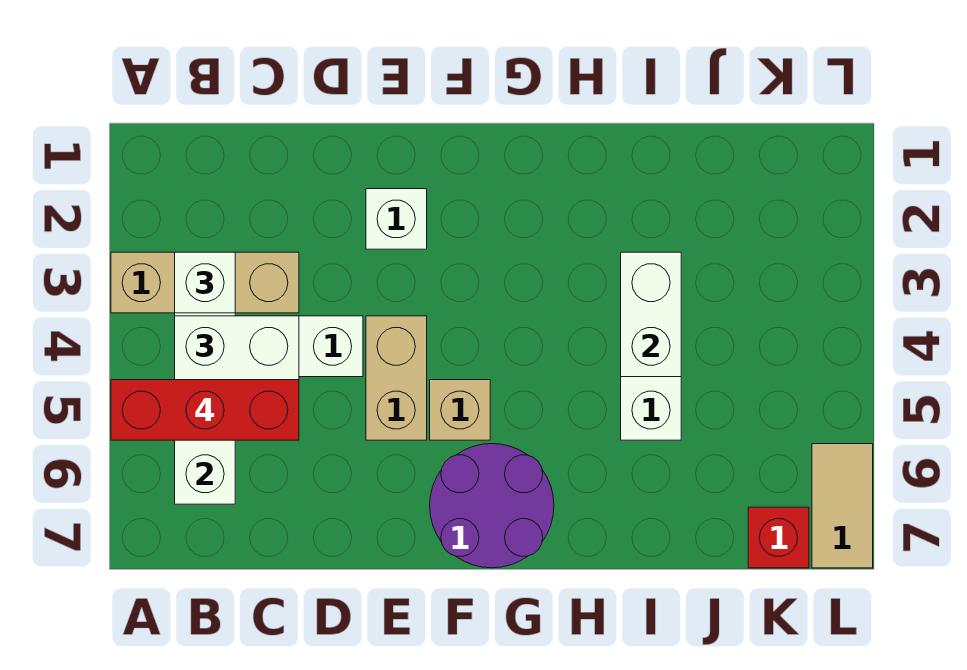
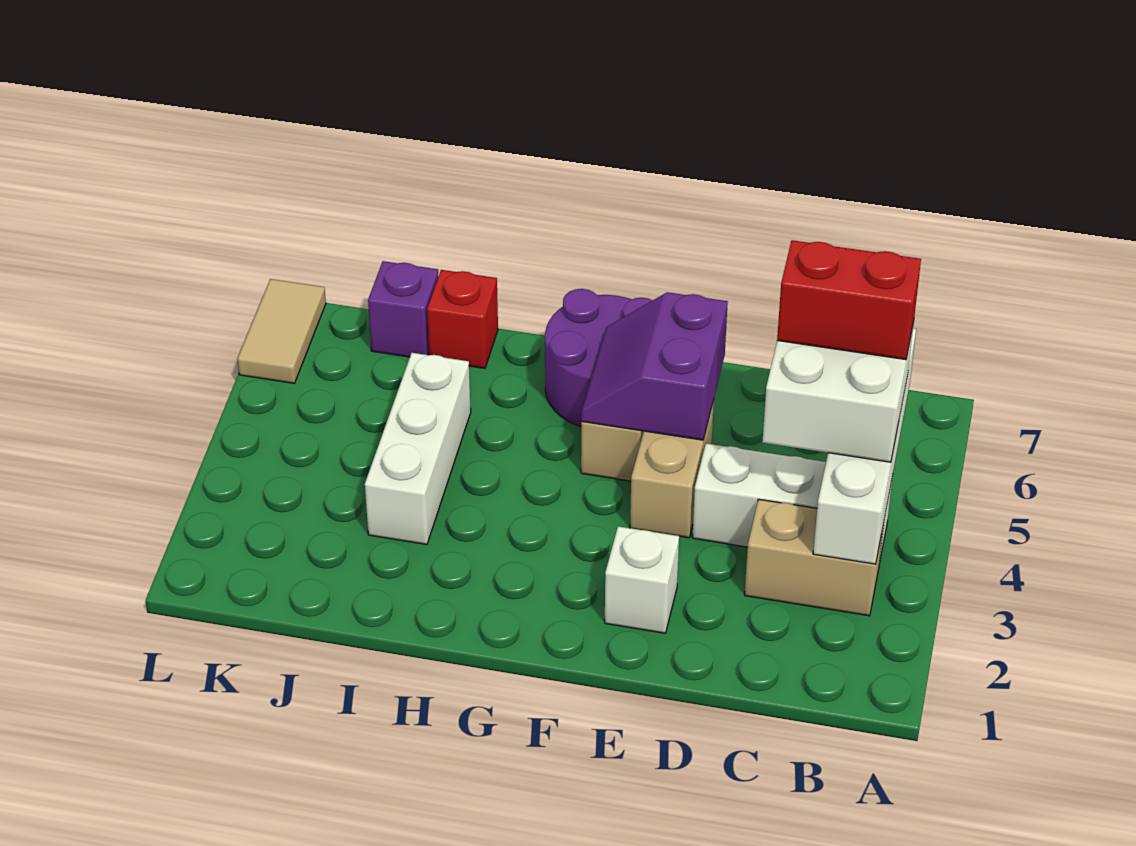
tan 1x3 brick [111,252,299,313] -> tan 1x2 brick [745,499,884,616]
red 1x3 brick [111,380,299,440] -> red 1x2 brick [777,240,921,360]
white 1x1 brick [175,252,235,313] -> none
none -> purple 2x2 slope [581,292,728,440]
white 1x2 brick [621,252,681,377] -> none
none -> purple 1x1 brick [368,261,438,357]
red 1x1 brick [748,507,809,568] -> red 1x1 brick moved to [427,270,498,368]

